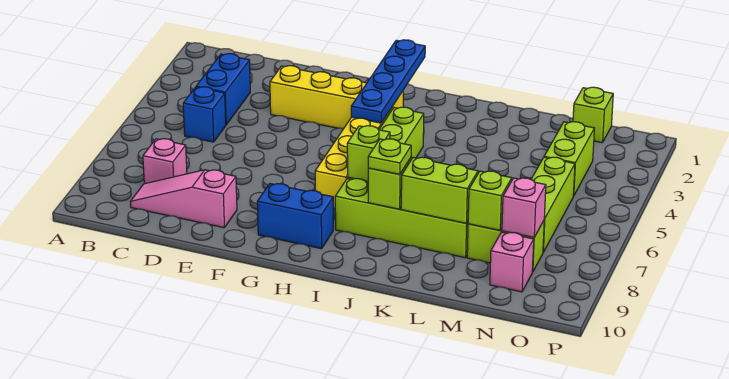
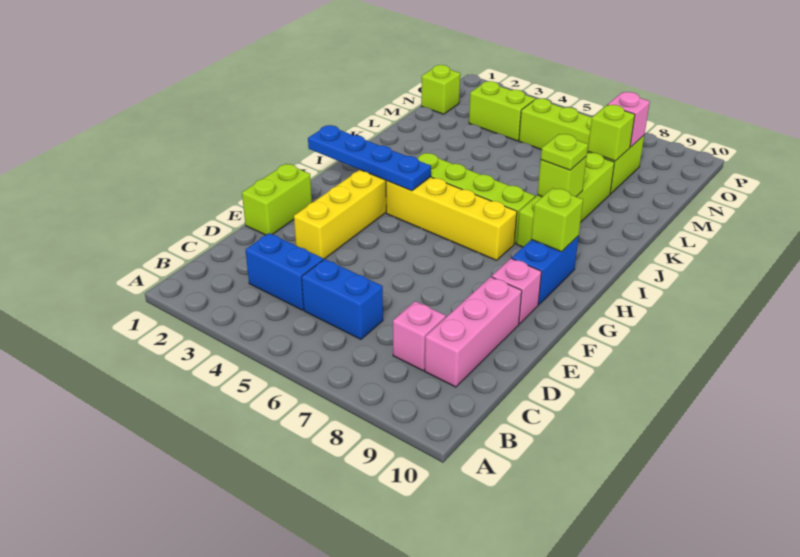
blue 1x1 brick [183,87,226,142] -> blue 1x2 brick [302,259,383,339]
pink 1x3 slope [130,170,237,228] -> pink 1x3 brick [425,277,522,387]
lime 1x1 brick [347,126,390,181] -> lime 1x1 brick moved to [531,188,583,252]
lime 1x2 brick [401,157,478,223] -> lime 1x2 brick moved to [242,164,312,235]
pink 1x1 brick [490,232,534,292] -> pink 1x1 brick moved to [492,258,542,324]

